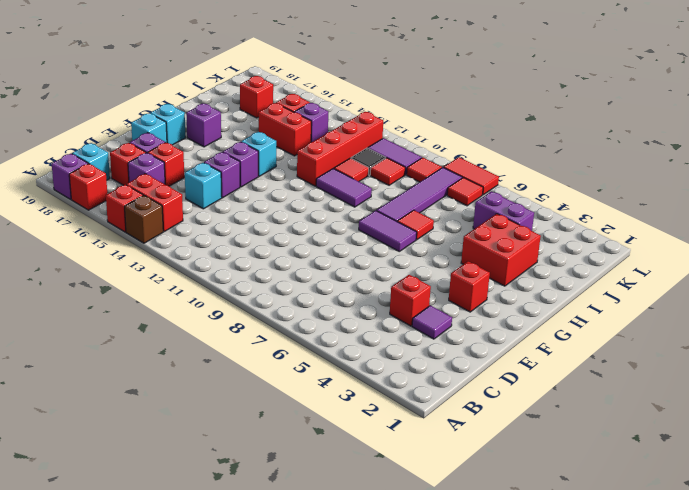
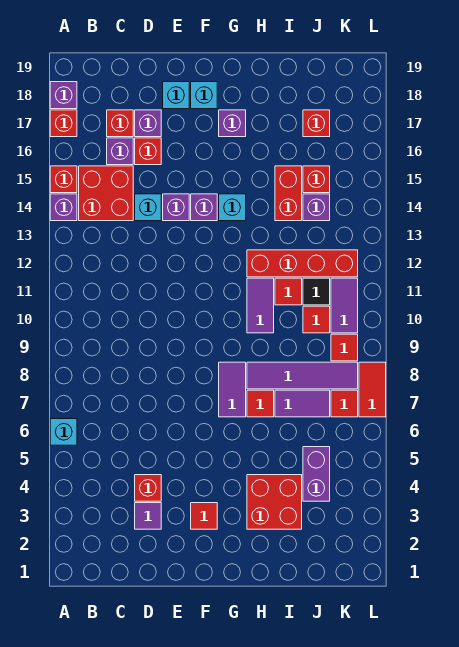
brown 1x1 brick [124,195,163,243] -> purple 1x1 brick [50,194,77,221]
red 1x2 brick [126,174,183,231] -> red 2x2 brick [79,166,133,221]
cyan 1x1 brick [72,143,110,180] -> cyan 1x1 brick moved to [50,419,77,445]
red 1x1 brick [449,261,490,312] -> red 1x1 tile [191,503,217,529]
none -> purple 1x2 tile [275,390,330,417]

